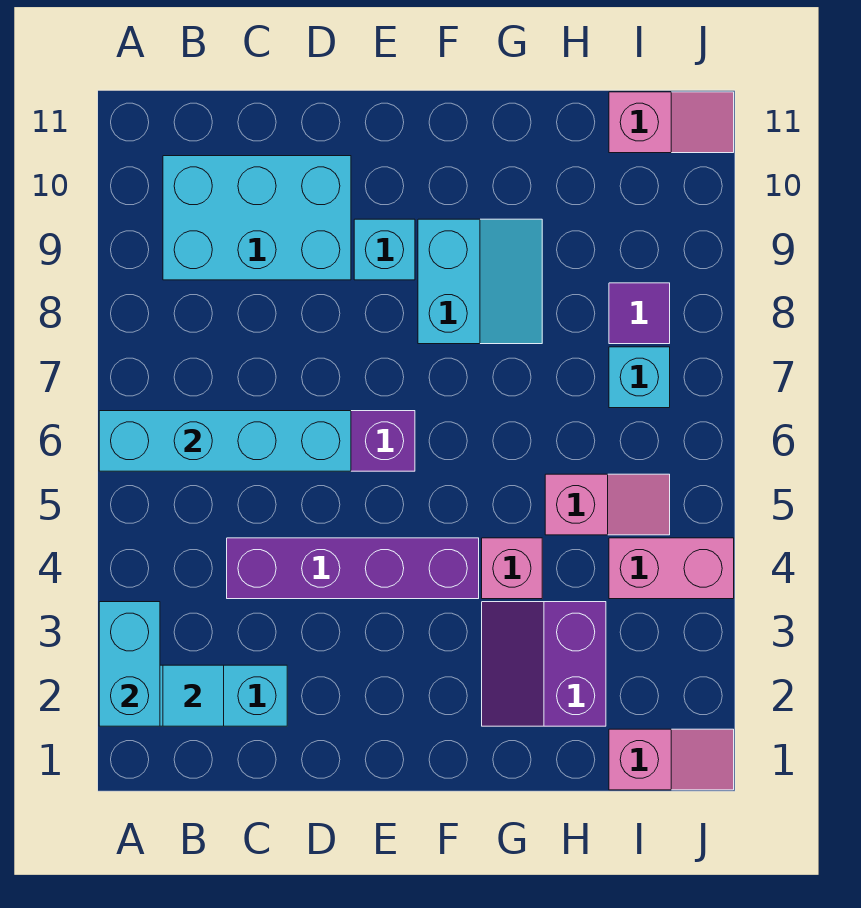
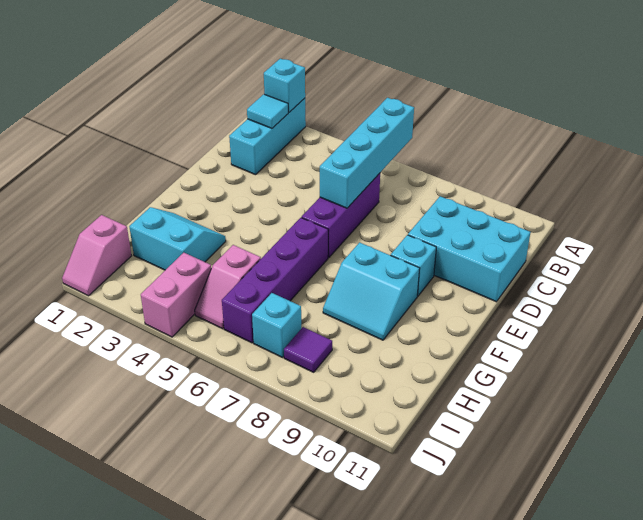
cyan 1x2 brick [99,602,160,726] -> cyan 1x1 brick [264,59,305,112]
cyan 2x3 brick [163,156,351,280] -> cyan 2x3 brick turned to [408,196,531,302]
purple 1x4 brick [227,538,479,599] -> purple 1x4 brick moved to [222,218,328,343]
purple 2x2 slope [482,602,606,726] -> cyan 2x2 slope [129,207,226,270]
pink 1x1 brick [482,538,542,599] -> none
pink 1x2 slope [609,92,734,153] -> none

